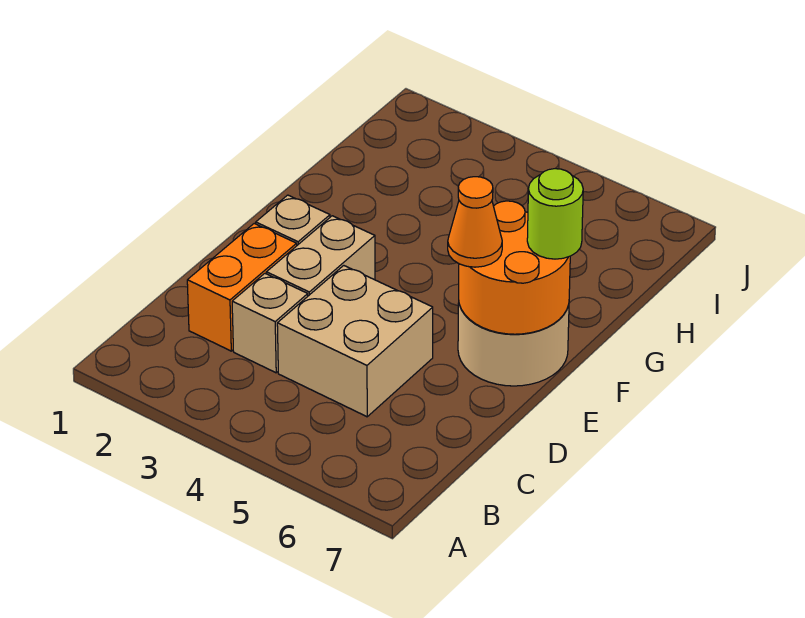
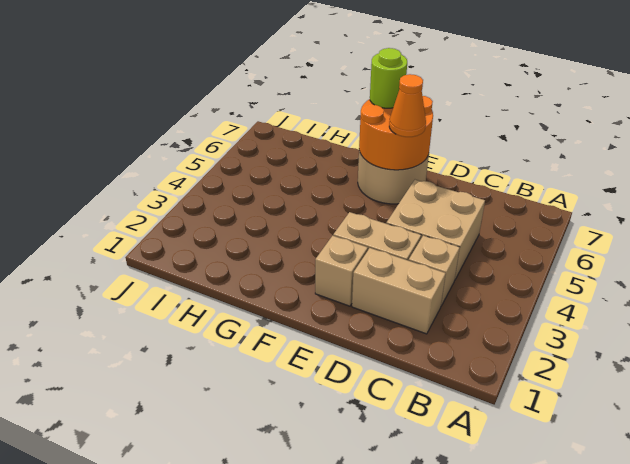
orange 1x2 brick [187,224,297,351] -> tan 1x2 brick [352,248,446,334]

